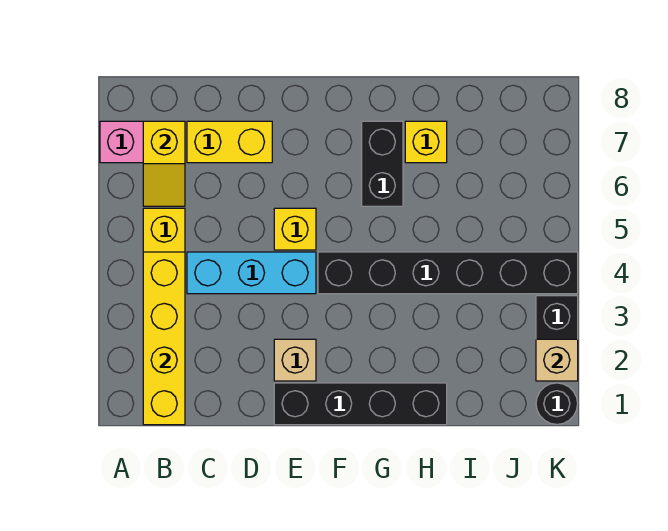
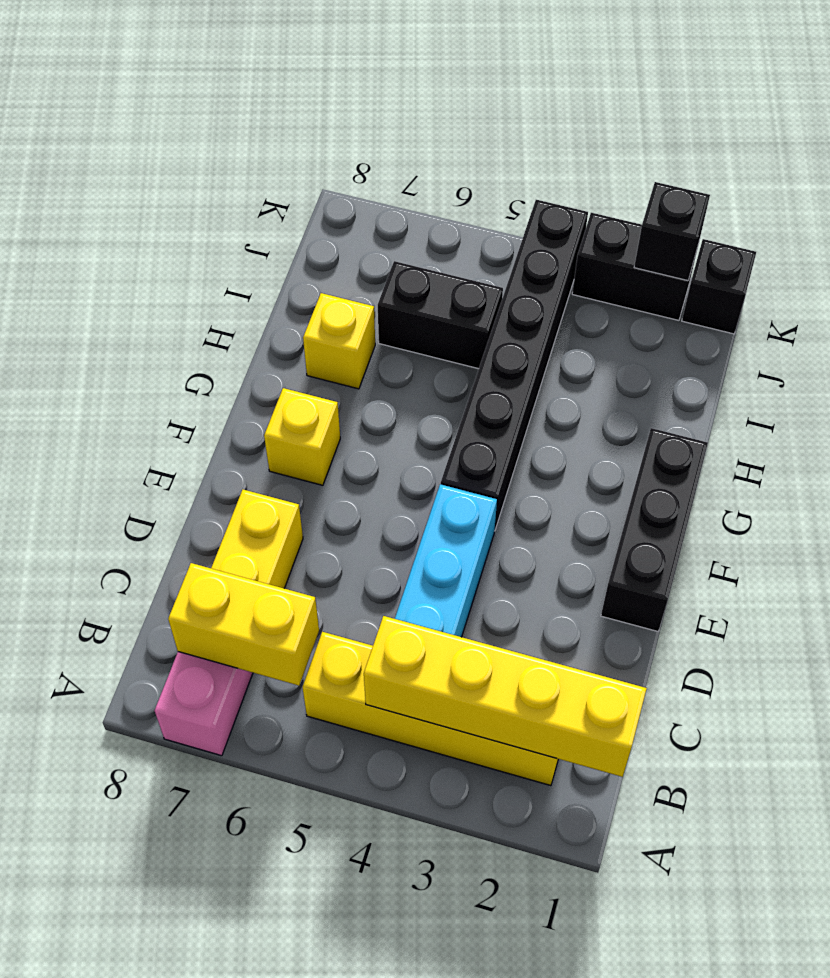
yellow 1x2 slope [143,121,185,206] -> yellow 1x2 brick [168,563,319,686]
black 1x4 brick [274,383,447,425] -> black 1x3 brick [601,428,708,631]
tan 1x1 brick [274,339,316,381] -> none
yellow 1x1 brick [274,208,316,250] -> yellow 1x1 brick moved to [264,388,340,485]
black 1x2 brick [362,121,403,206] -> black 1x2 brick moved to [378,261,503,369]
black 1x1 round brick [536,383,578,424] -> black 1x1 brick [682,239,756,334]
tan 1x1 brick [536,339,578,381] -> black 1x1 brick [634,182,710,281]

